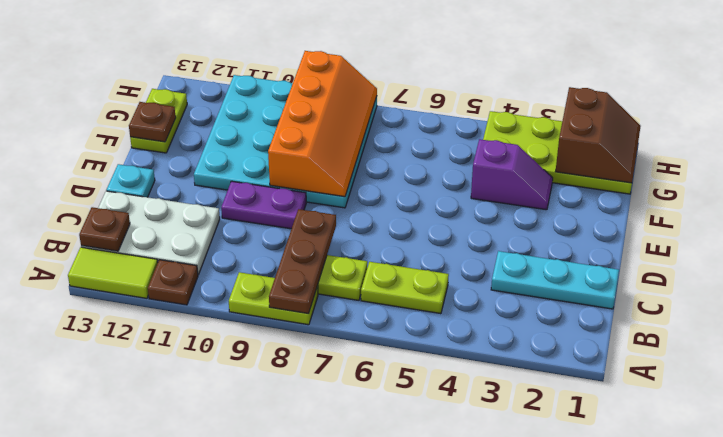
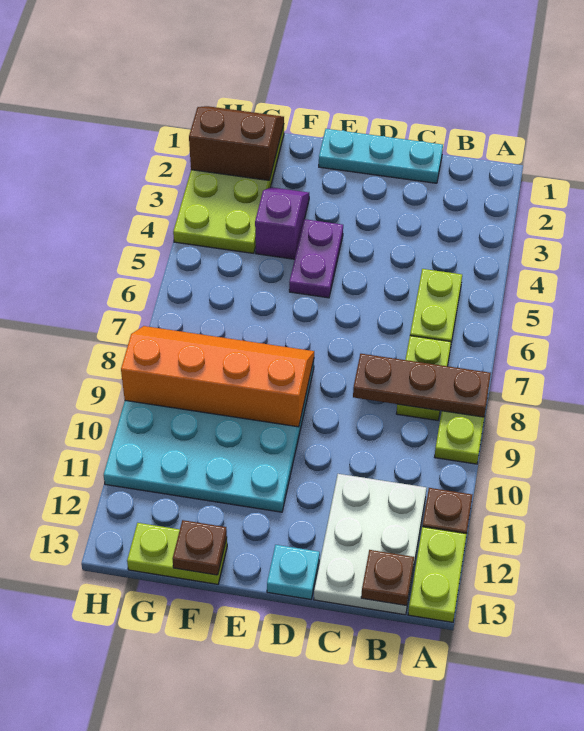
lime 1x2 tile [68,247,158,298] -> lime 1x2 plate [408,527,467,622]
cyan 1x3 plate [491,251,619,309] -> cyan 1x3 plate turned to [319,129,443,183]
purple 1x2 plate [221,181,306,229] -> purple 1x2 plate moved to [289,219,343,298]

